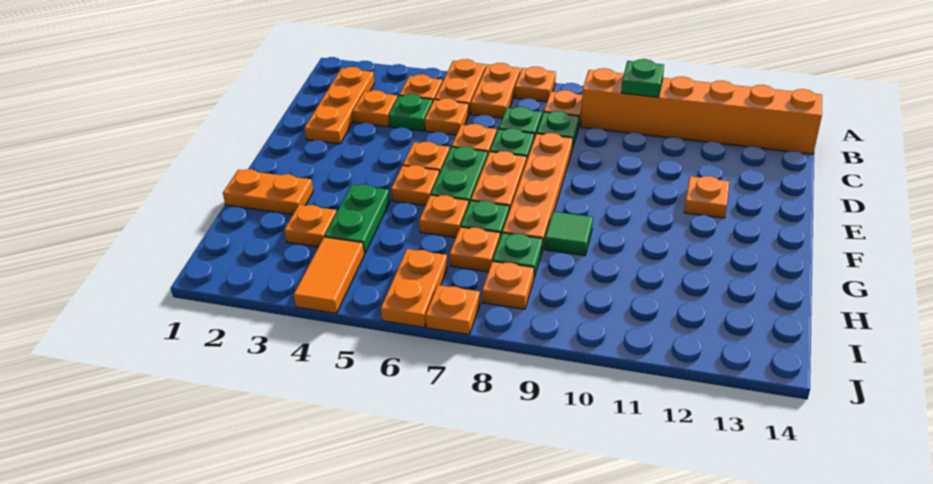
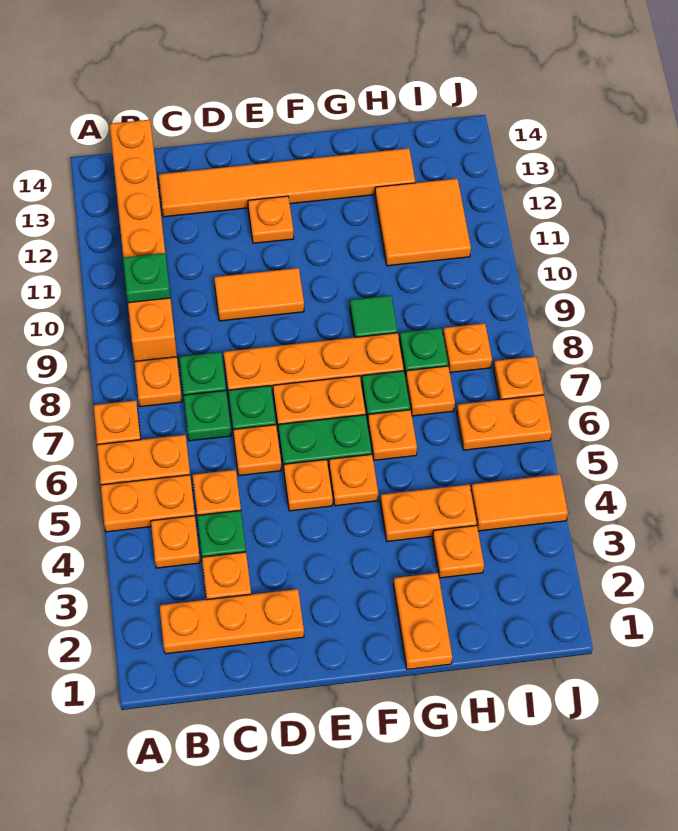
none -> orange 1x6 tile [158,148,415,217]
none -> orange 1x2 tile [214,268,304,321]
green 1x2 plate [325,185,390,254] -> orange 1x2 plate [380,485,477,542]
none -> orange 2x2 tile [375,179,471,266]

